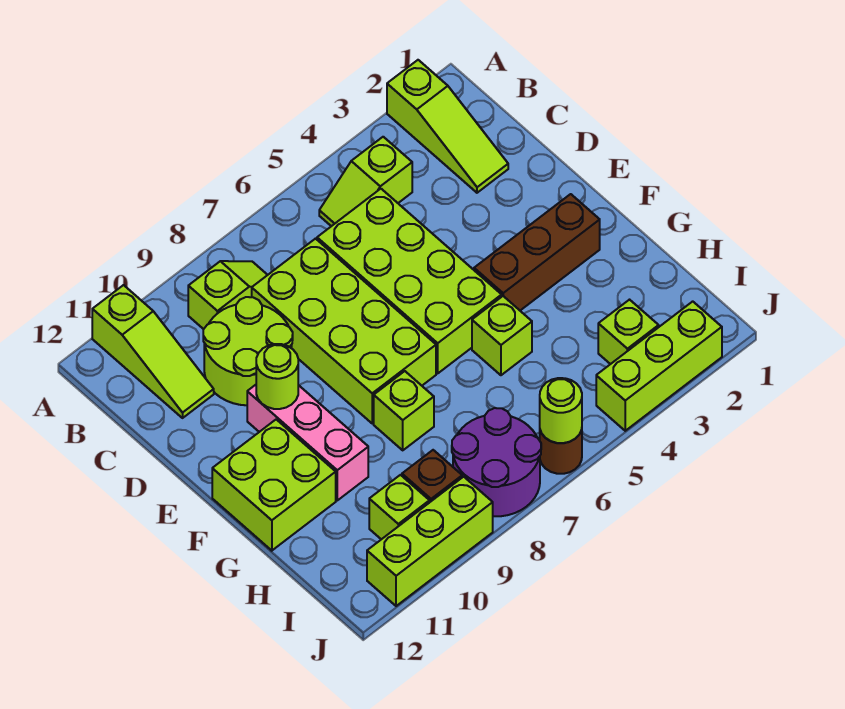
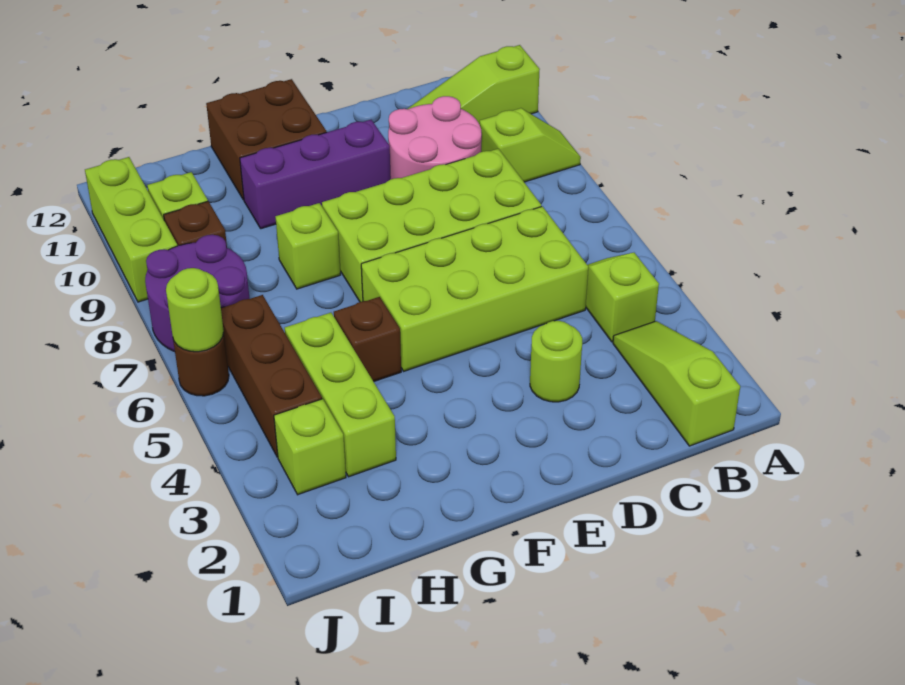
lime 1x3 slope [387,60,508,193] -> lime 1x3 slope turned to [613,321,740,446]
lime 1x2 slope [188,261,267,329] -> lime 1x2 slope turned to [479,108,581,182]
lime 2x2 round brick [203,297,293,405] -> pink 2x2 round brick [388,96,482,179]
pink 1x3 brick [247,385,368,500] -> purple 1x3 brick [240,120,391,229]
lime 1x1 round brick [256,344,298,409] -> lime 1x1 round brick moved to [530,321,582,402]
brown 1x3 brick [474,194,600,310] -> brown 1x3 brick moved to [221,295,322,457]
lime 2x2 brick [212,419,336,551] -> brown 2x2 brick [206,79,327,200]
lime 1x1 brick [472,296,532,375] -> brown 1x1 brick [334,297,401,382]
lime 1x3 brick [596,301,722,431] -> lime 1x3 brick moved to [285,313,396,477]

